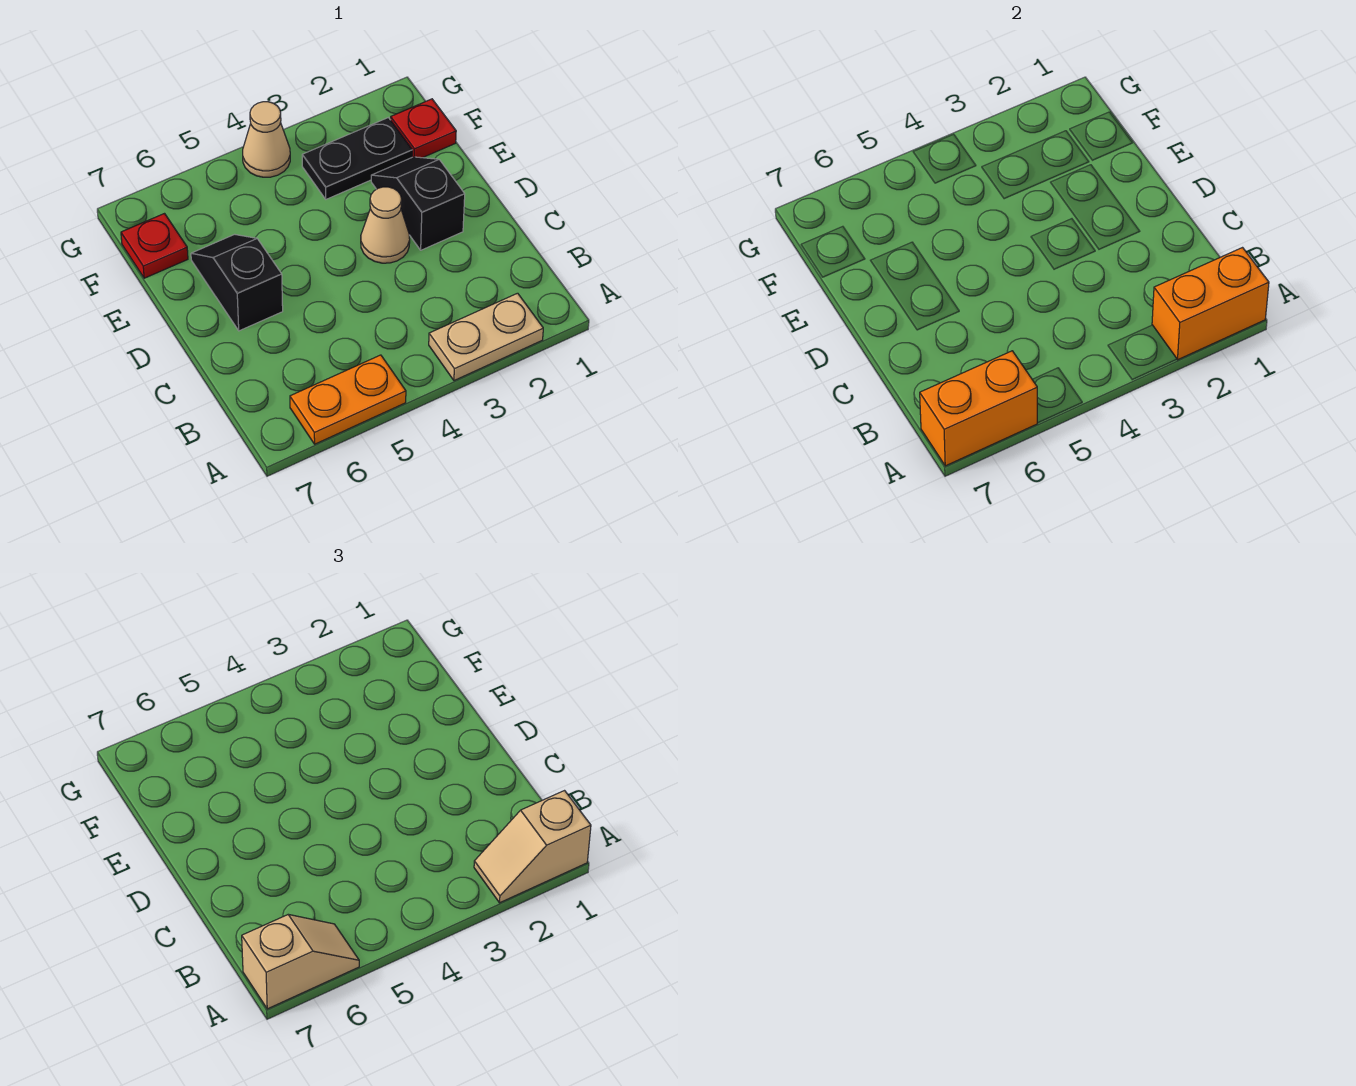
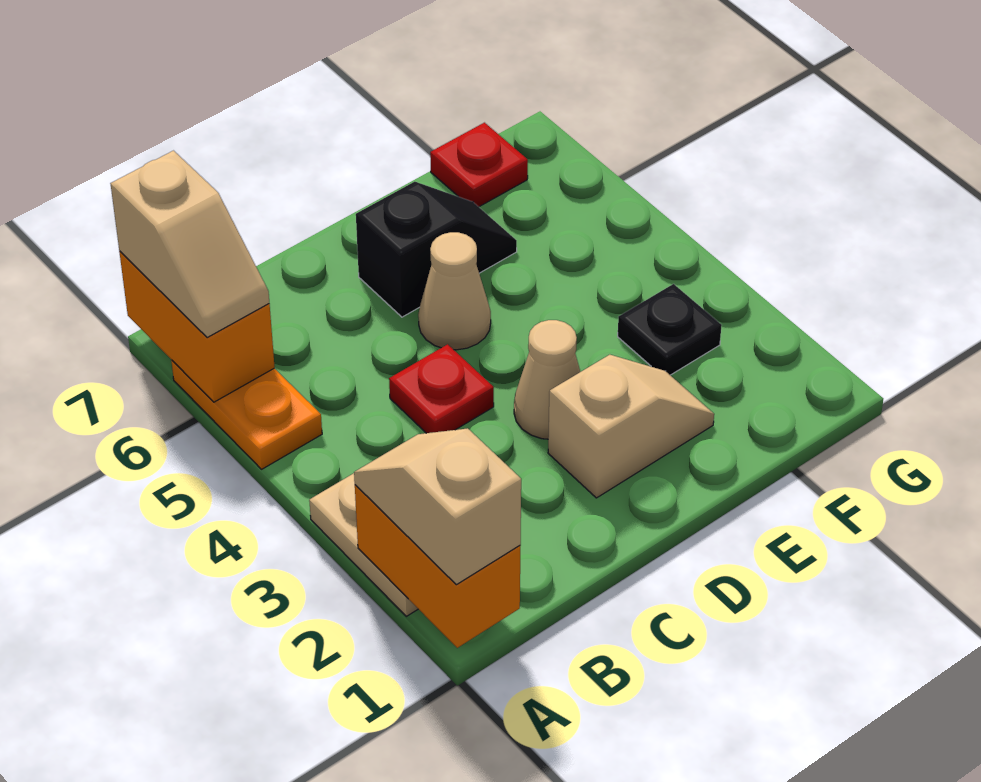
black 1x2 slope [371,157,465,250] -> tan 1x2 slope [548,355,714,498]
red 1x1 plate [391,99,456,158] -> red 1x1 plate moved to [389,344,494,433]
black 1x2 plate [302,118,412,199] -> black 1x1 plate [618,284,722,375]
tan 1x1 cone [243,102,290,177] -> tan 1x1 cone moved to [418,232,491,350]

